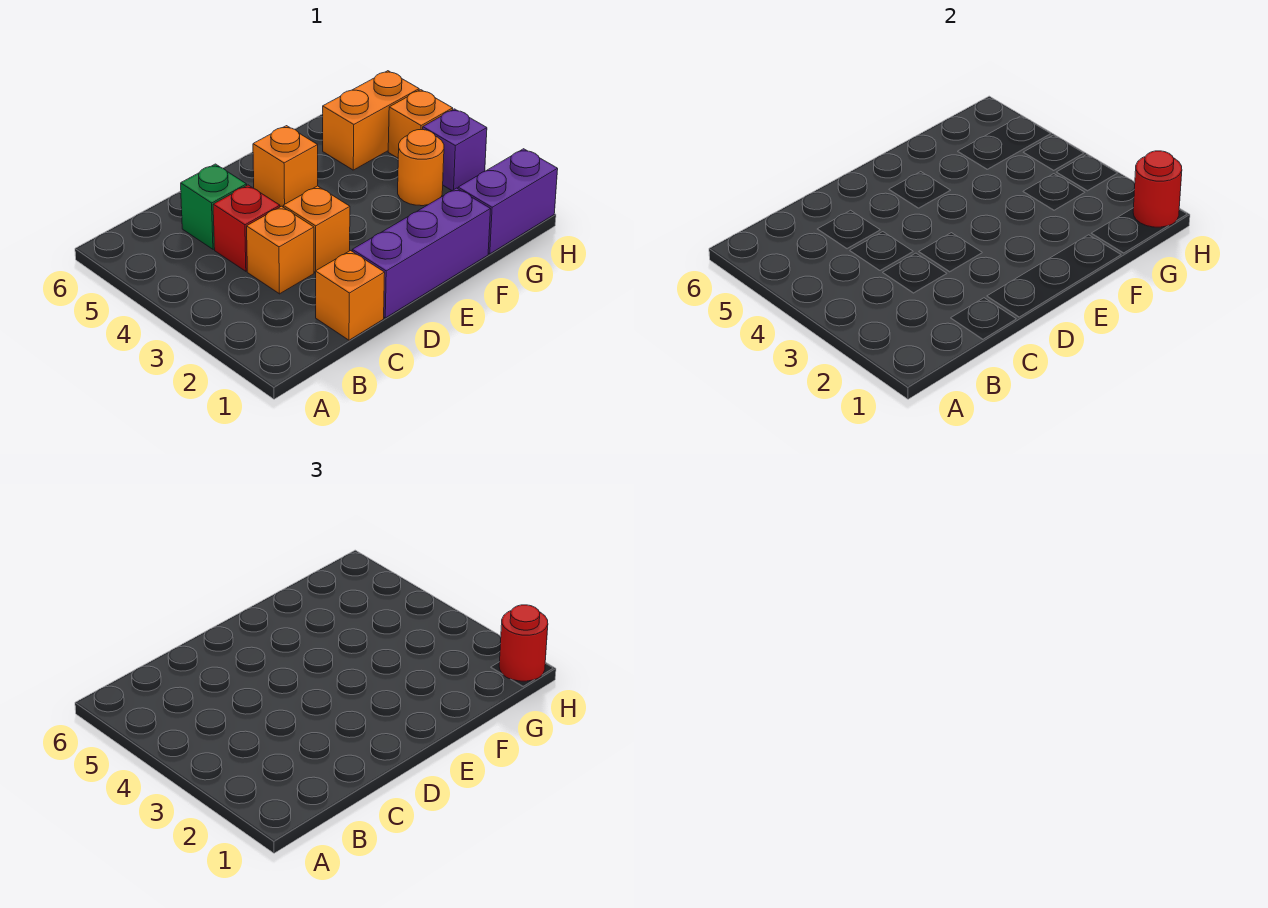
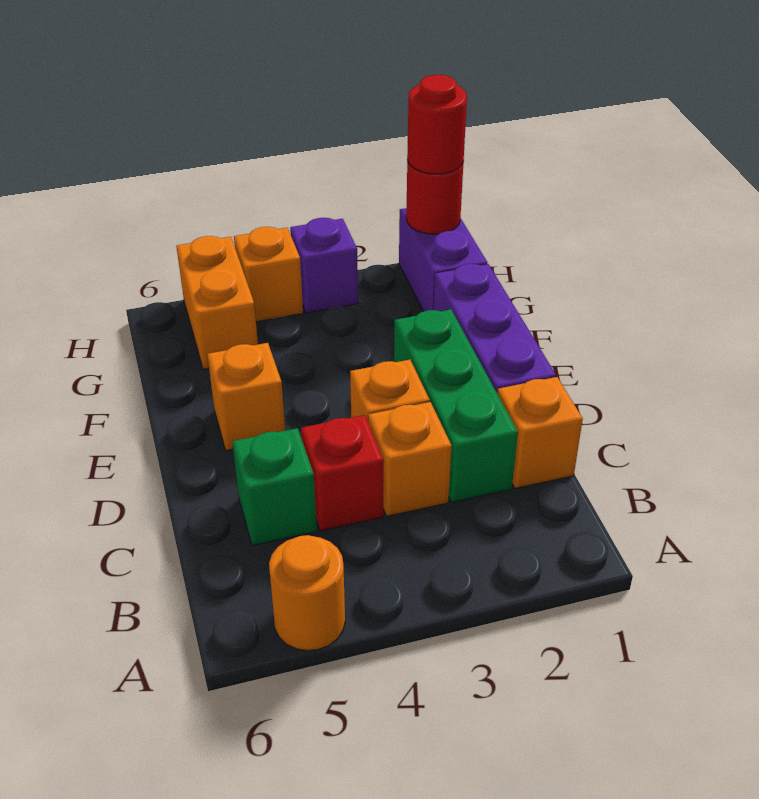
none -> green 1x3 brick [394,310,518,502]
orange 1x1 round brick [398,130,444,206] -> orange 1x1 round brick moved to [269,535,345,651]

